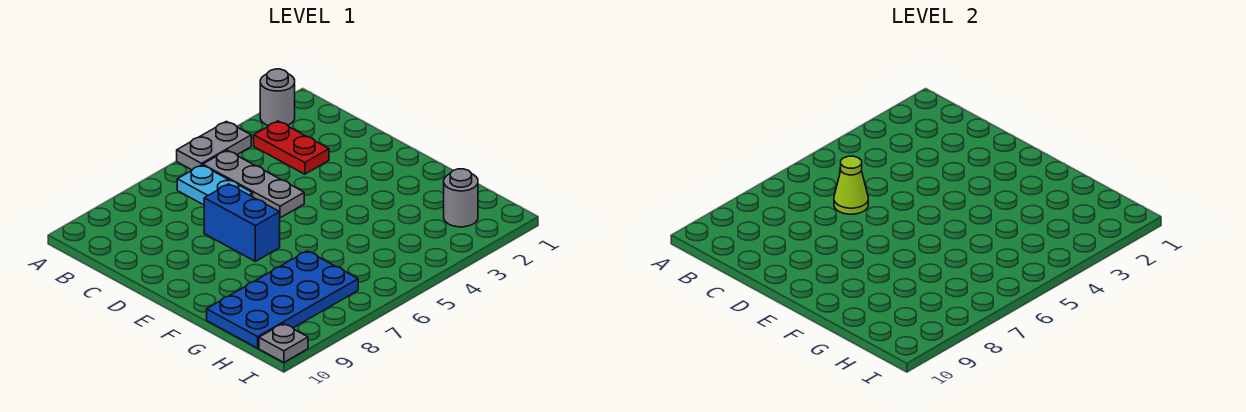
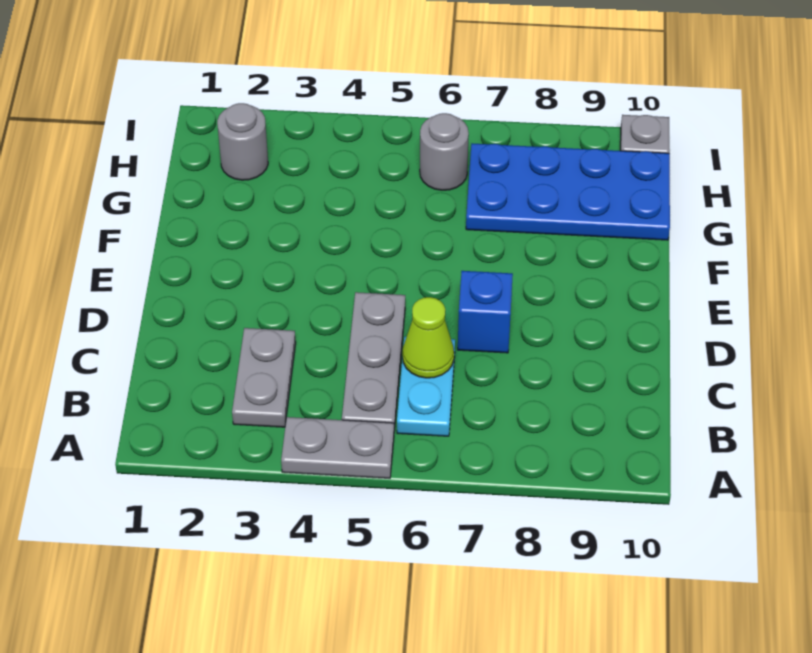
grey 1x1 round brick [260,69,295,126] -> grey 1x1 round brick moved to [420,113,469,190]
red 1x2 plate [254,121,329,174] -> grey 1x2 plate [232,328,296,427]
blue 1x2 brick [204,184,280,261] -> blue 1x1 brick [458,271,513,353]

